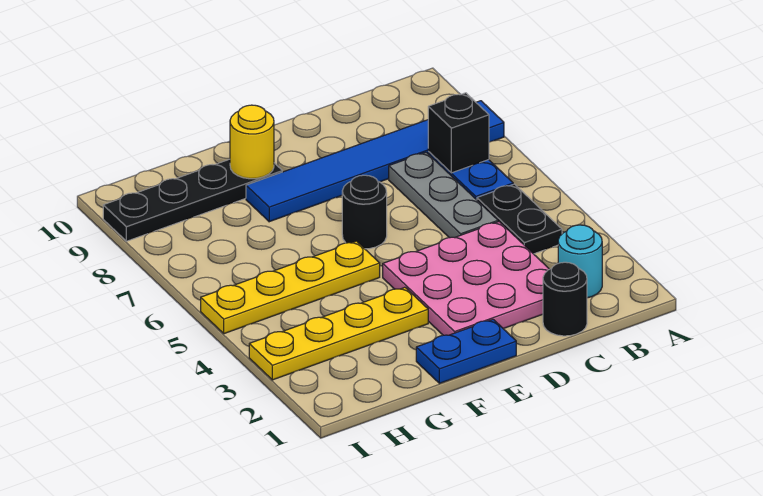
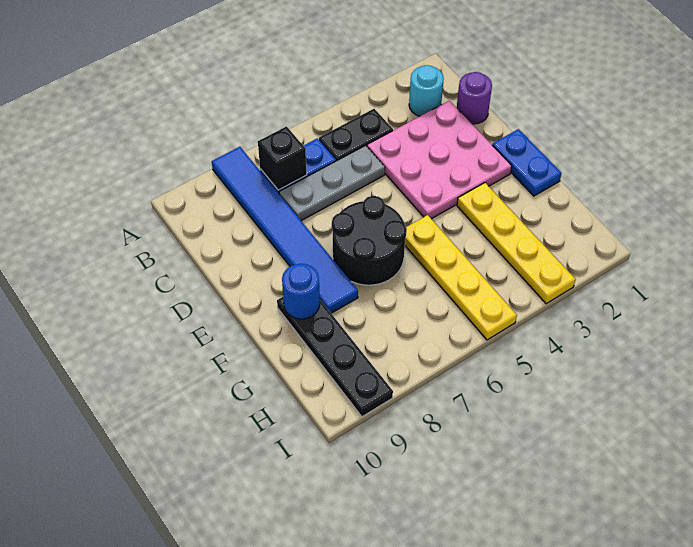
black 1x1 round brick [543,262,587,336] -> purple 1x1 round brick [457,72,492,124]
black 1x1 round brick [342,175,387,249] -> black 2x2 round brick [332,196,407,285]
yellow 1x1 round brick [230,105,274,179] -> blue 1x1 round brick [282,264,320,319]

